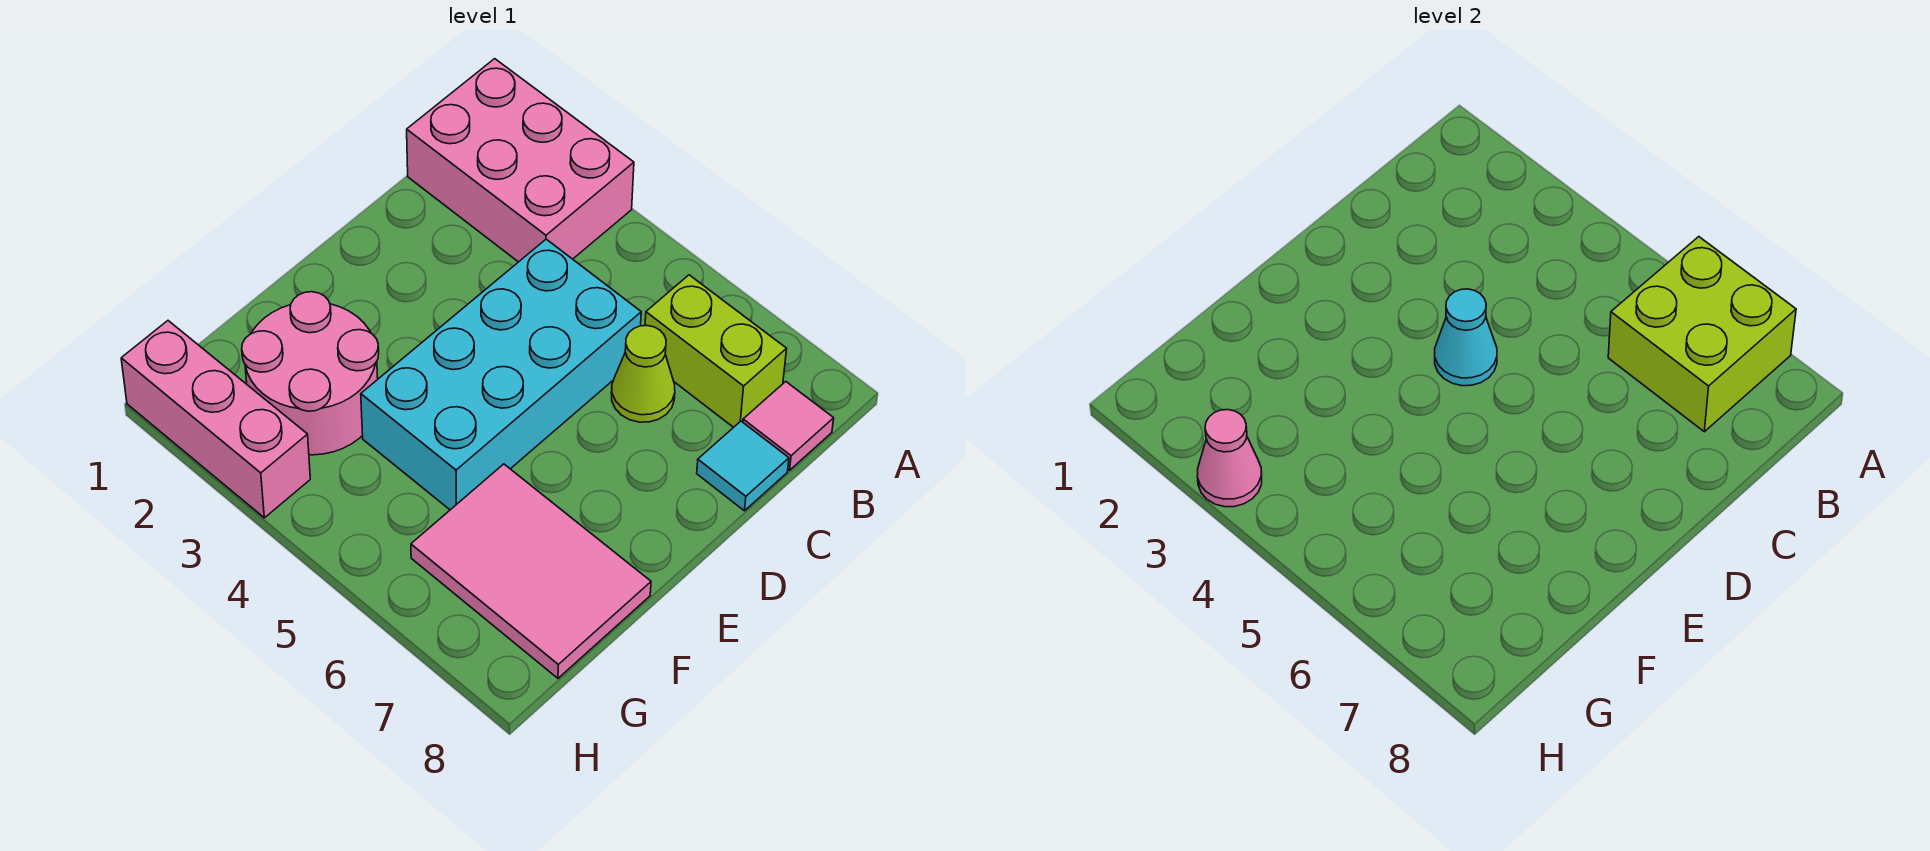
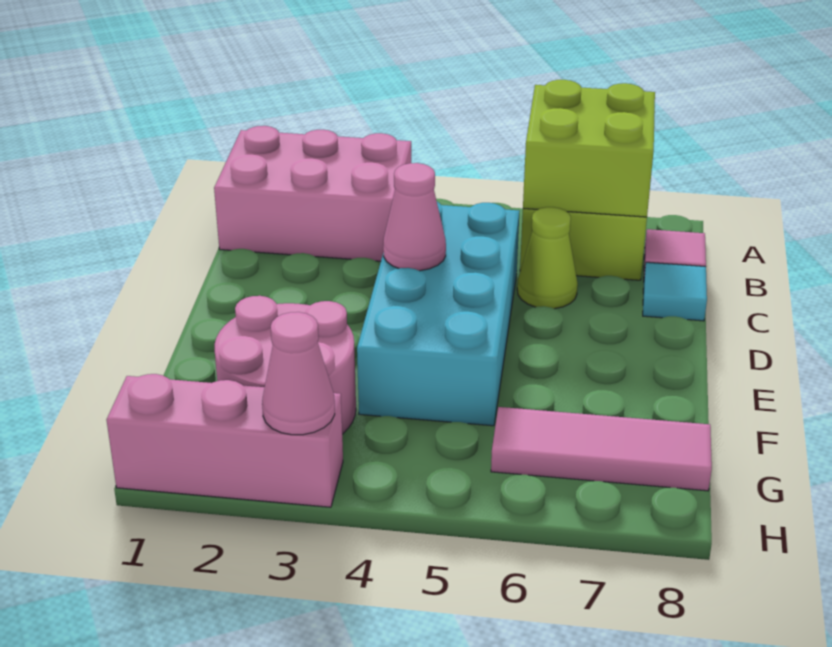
cyan 1x1 cone [1435,289,1497,386] -> pink 1x1 cone [383,163,446,271]
pink 2x3 tile [411,464,651,678] -> pink 1x3 tile [491,407,712,491]

